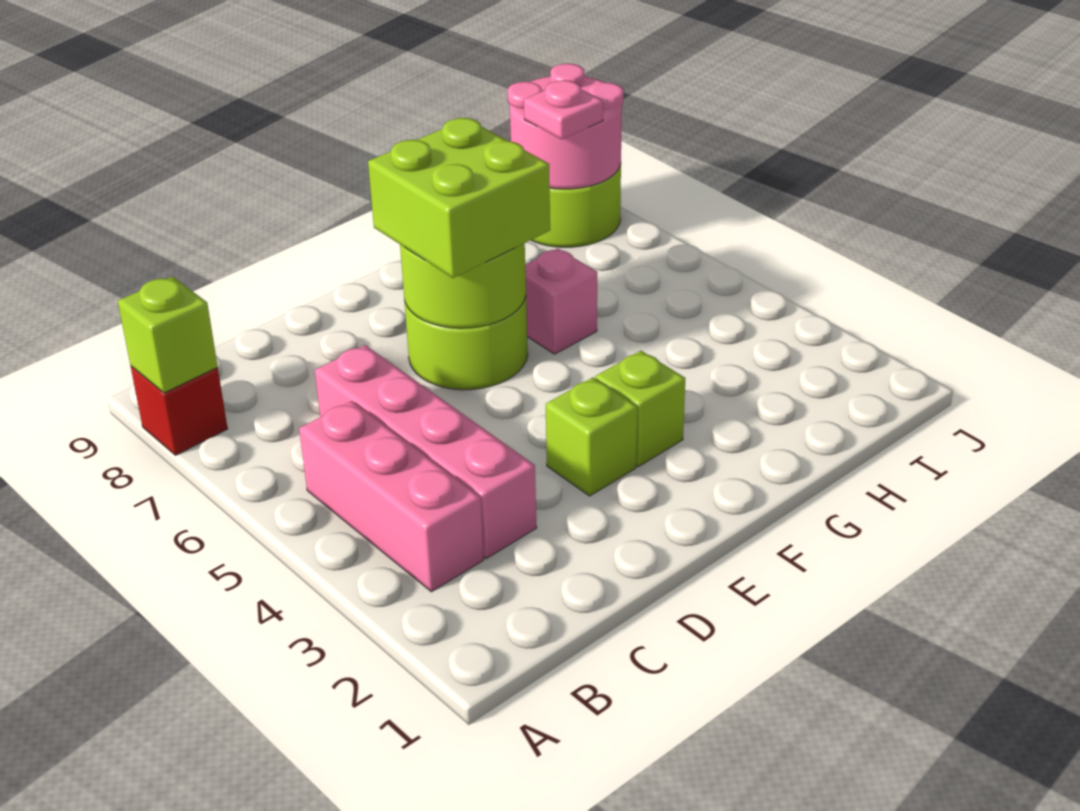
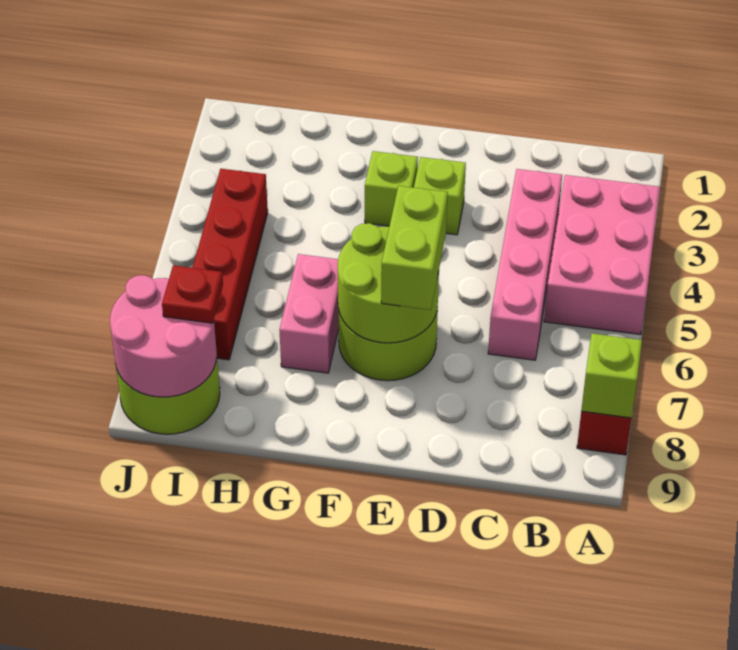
pink 1x3 brick [299,401,484,592] -> pink 2x3 brick [544,175,660,335]
lime 2x2 brick [368,118,550,278] -> lime 1x2 brick [381,186,448,310]
pink 1x1 brick [525,249,597,354] -> pink 1x2 brick [280,254,339,373]
none -> red 1x4 brick [193,169,268,360]
pink 1x1 plate [524,80,603,139] -> red 1x1 plate [162,265,223,323]

